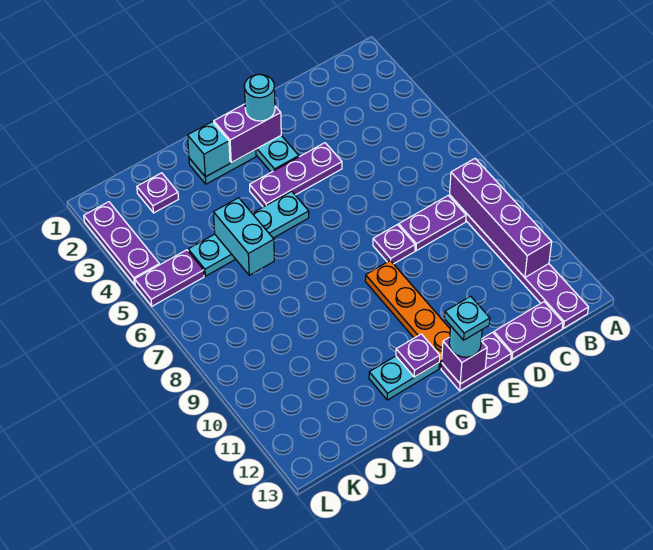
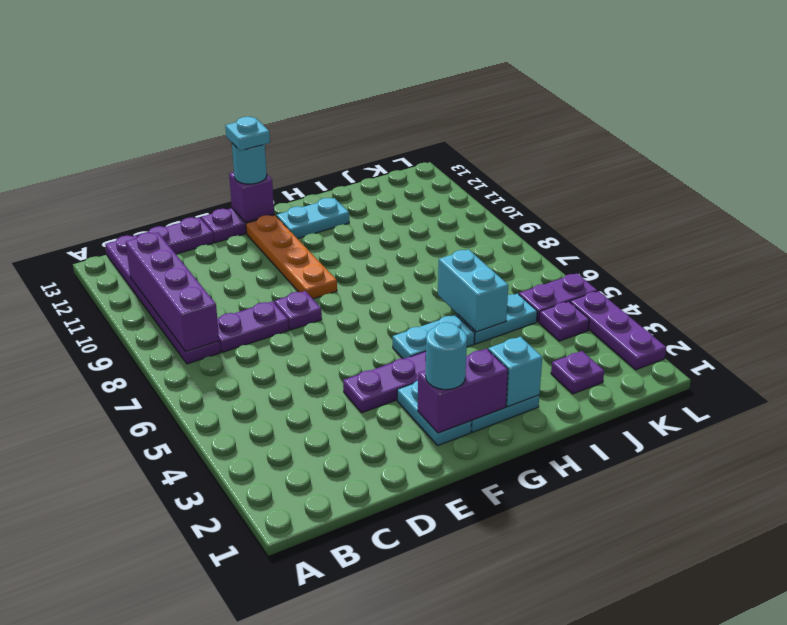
purple 1x1 plate [396,334,440,377] -> purple 1x1 plate moved to [539,301,589,341]

